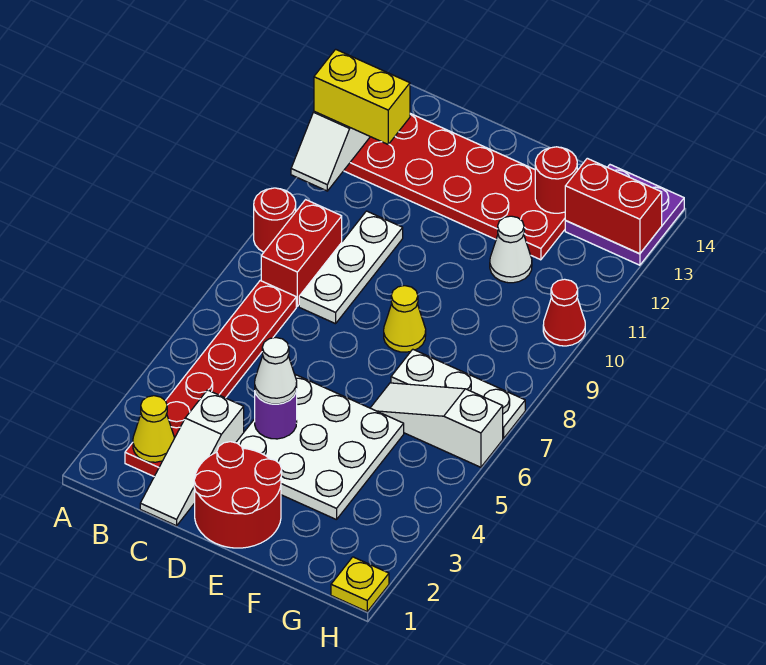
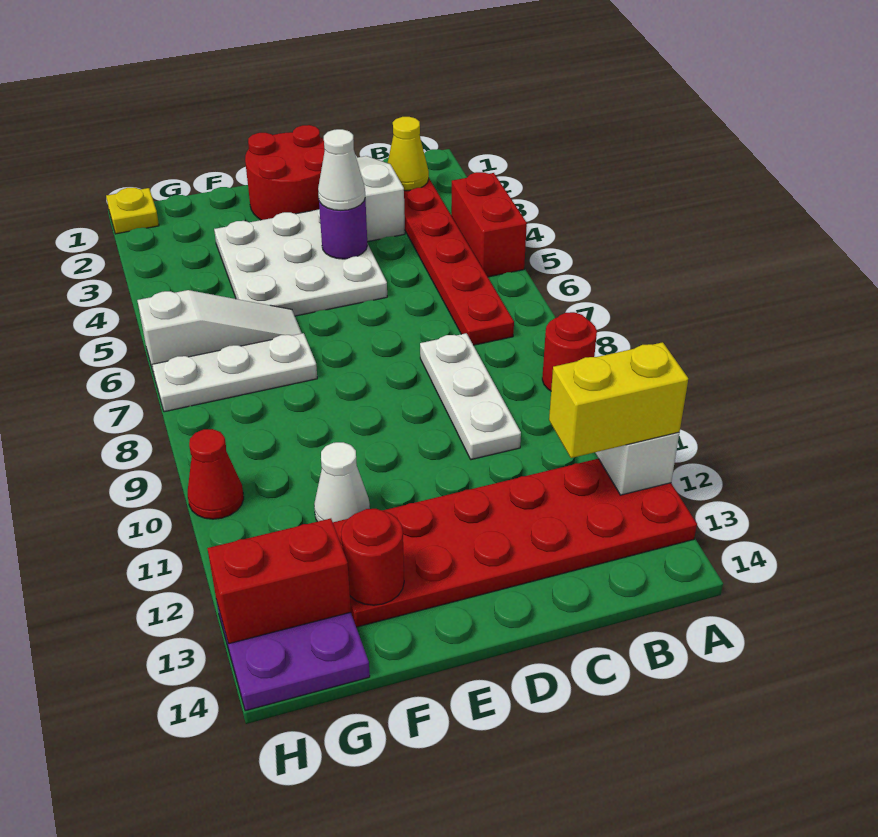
red 1x2 brick [261,200,342,306] -> red 1x2 brick moved to [451,172,527,277]
yellow 1x1 cone [384,286,426,352] -> none

